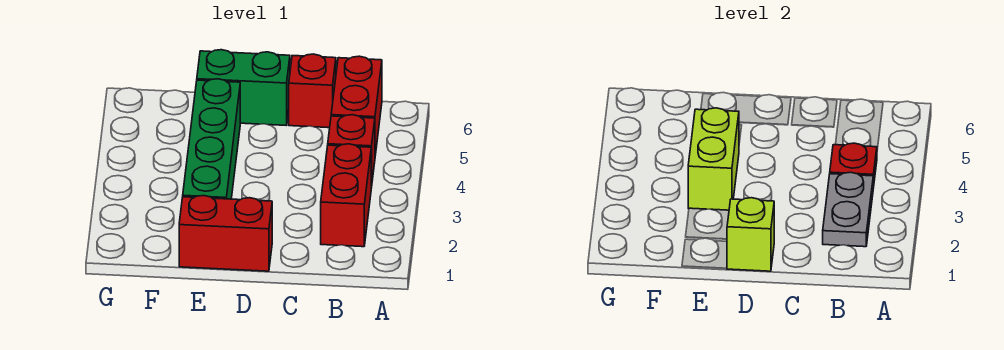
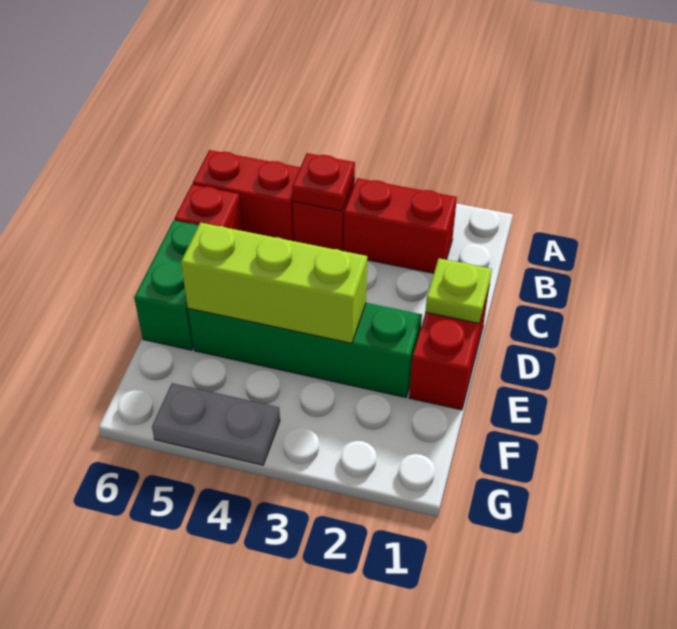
grey 1x2 plate [823,172,873,247] -> grey 1x2 plate moved to [152,383,280,465]
lime 1x1 brick [727,198,774,271] -> lime 1x1 plate [425,258,492,324]
lime 1x2 brick [688,108,739,210] -> lime 1x3 brick [181,222,367,343]

